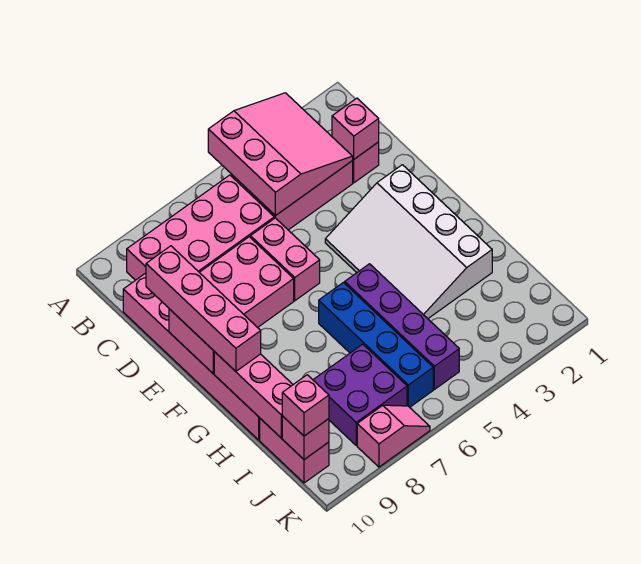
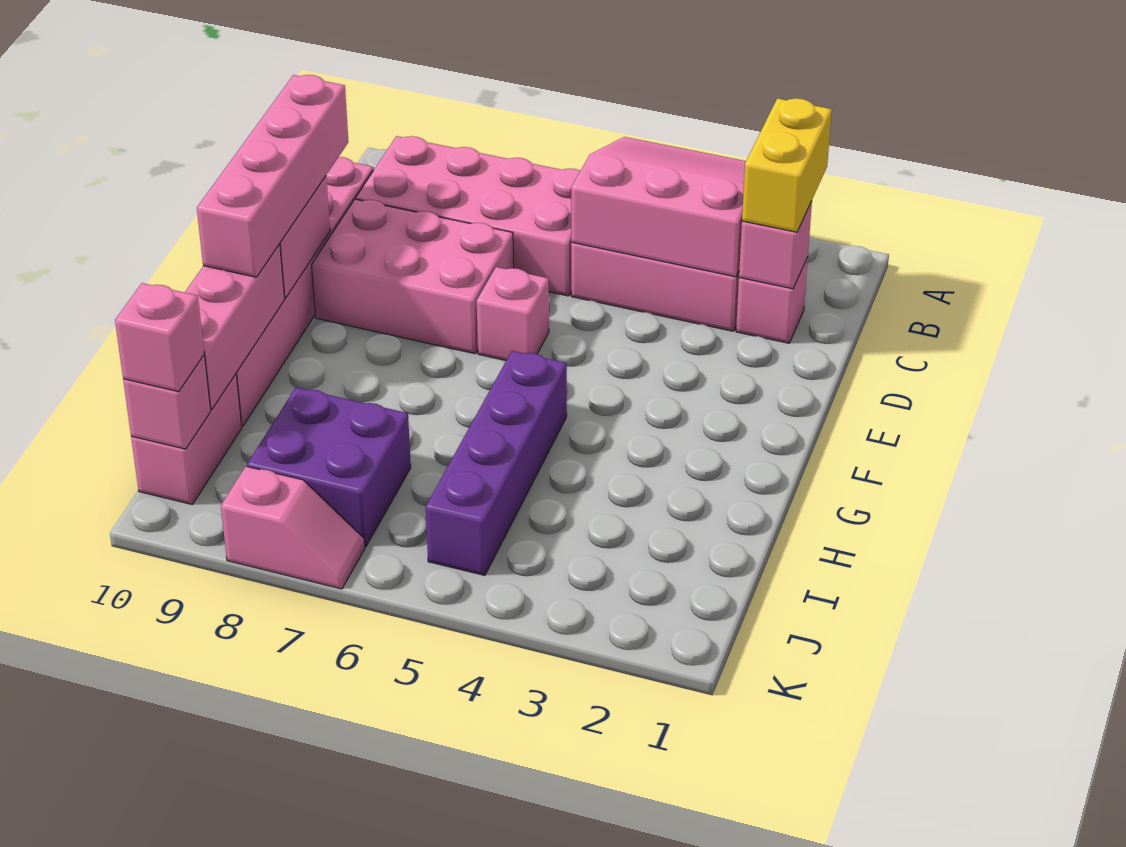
pink 3x3 slope [208,93,353,216] -> pink 3x3 slope turned to [571,137,746,277]
none -> yellow 1x2 brick [742,98,832,232]
pink 1x2 brick [250,218,320,301] -> pink 1x1 brick [477,267,549,360]
white 3x4 slope [325,165,492,318] -> none
blue 1x4 brick [319,283,433,407] -> none

